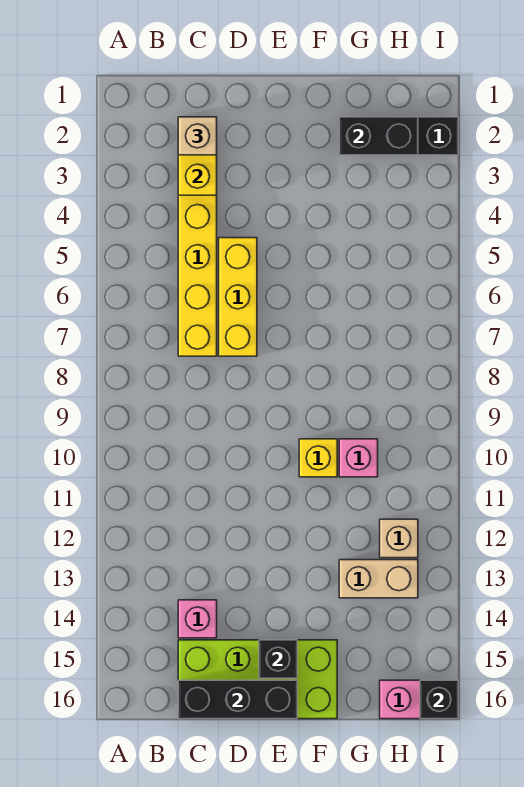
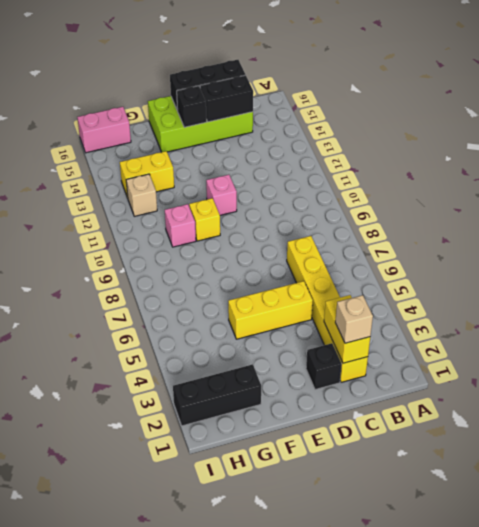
pink 1x1 brick [178,600,217,638] -> pink 1x1 brick moved to [206,175,237,215]
yellow 1x3 brick [219,238,257,356] -> yellow 1x3 brick turned to [228,281,313,339]
black 1x2 brick [339,117,418,155] -> black 1x2 brick moved to [200,75,253,122]
tan 1x2 brick [339,560,418,598] -> yellow 1x2 brick [120,151,174,198]
black 1x1 brick [420,680,458,719] -> black 1x1 brick moved to [306,343,342,390]

